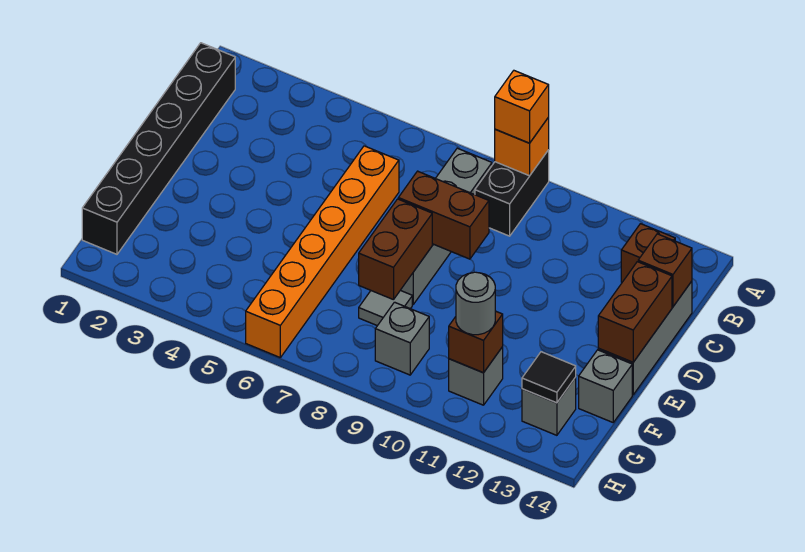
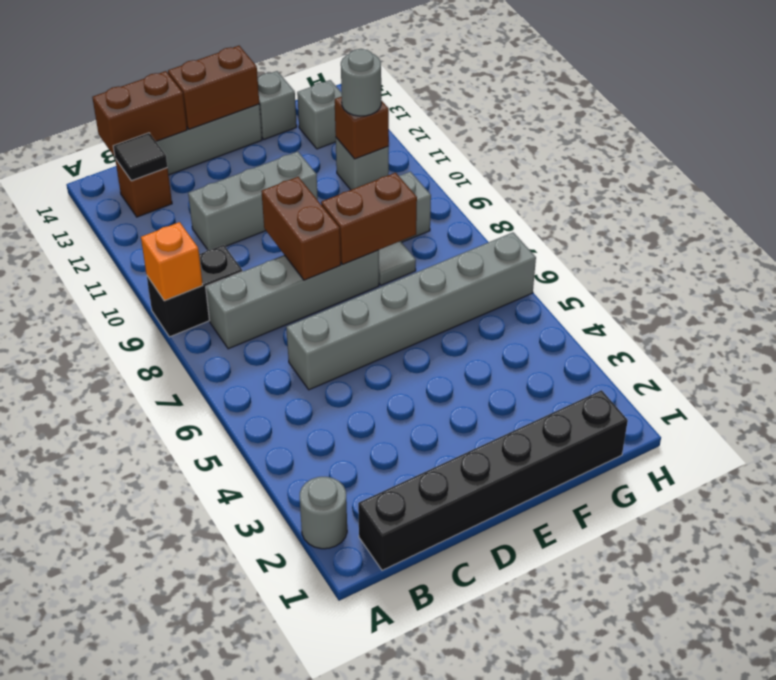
none -> grey 1x1 round brick [300,477,347,549]
orange 1x1 brick [495,71,549,143] -> none
orange 1x6 brick [246,146,399,357] -> grey 1x6 brick [286,232,536,390]
none -> grey 1x3 brick [188,151,318,250]
brown 1x1 brick [638,234,692,307] -> brown 1x2 brick [92,71,187,156]
black 1x1 tile [522,352,576,403] -> black 1x1 tile moved to [113,133,167,181]

